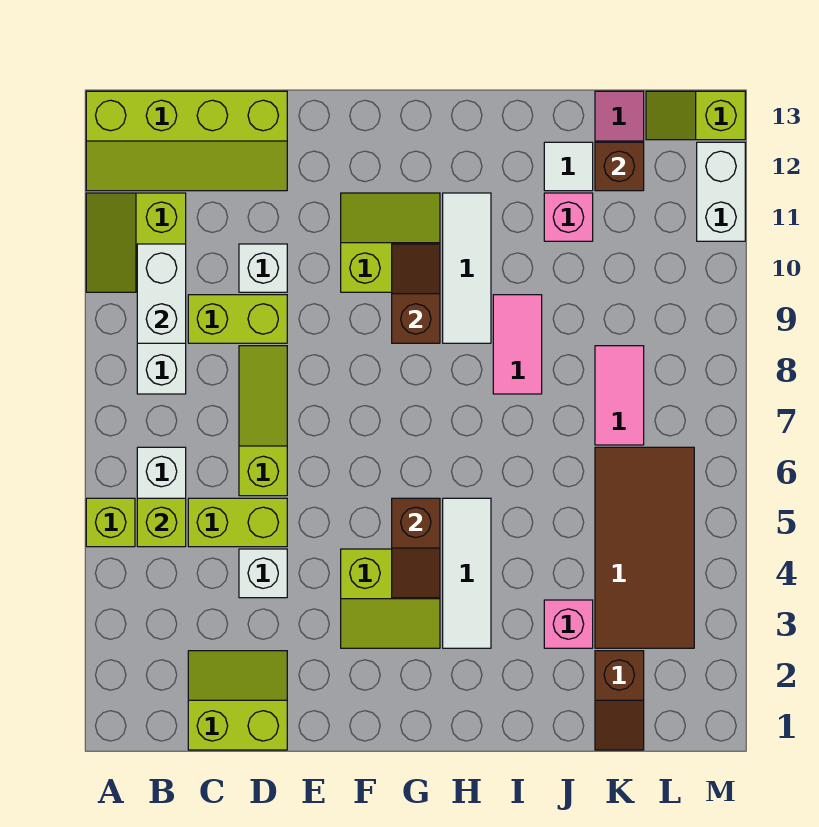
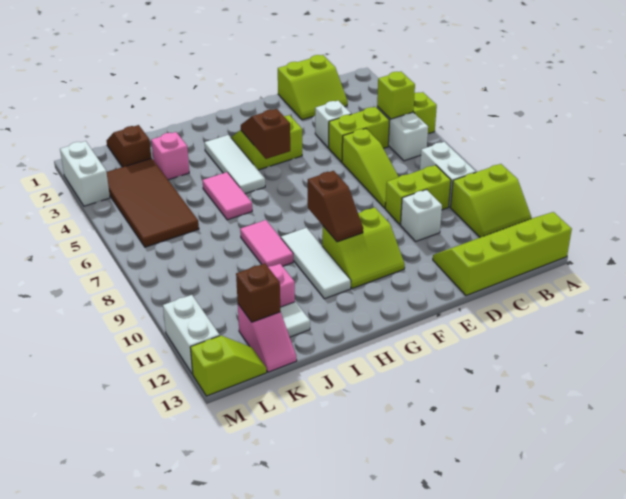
lime 2x2 slope [86,193,186,292] -> lime 2x2 slope turned to [451,164,531,237]
white 1x2 brick [137,244,186,343] -> white 1x2 brick moved to [60,141,110,206]
pink 1x2 tile [595,346,644,445] -> pink 1x2 tile moved to [202,172,252,220]

